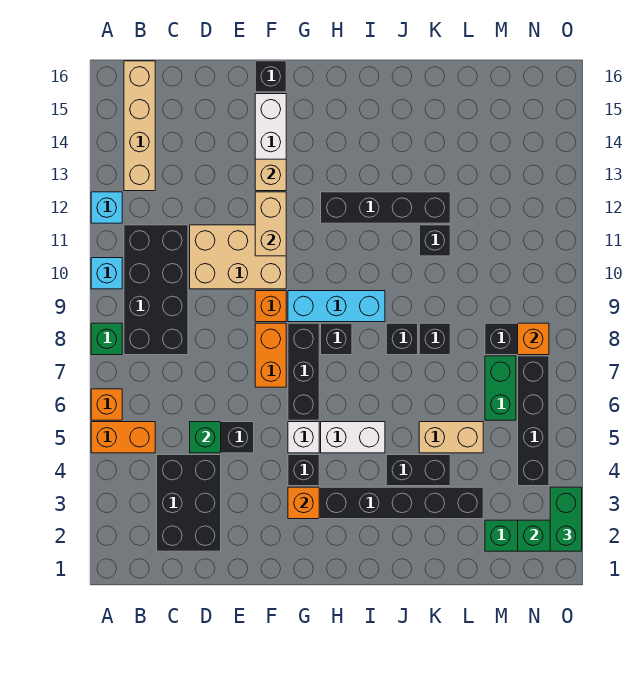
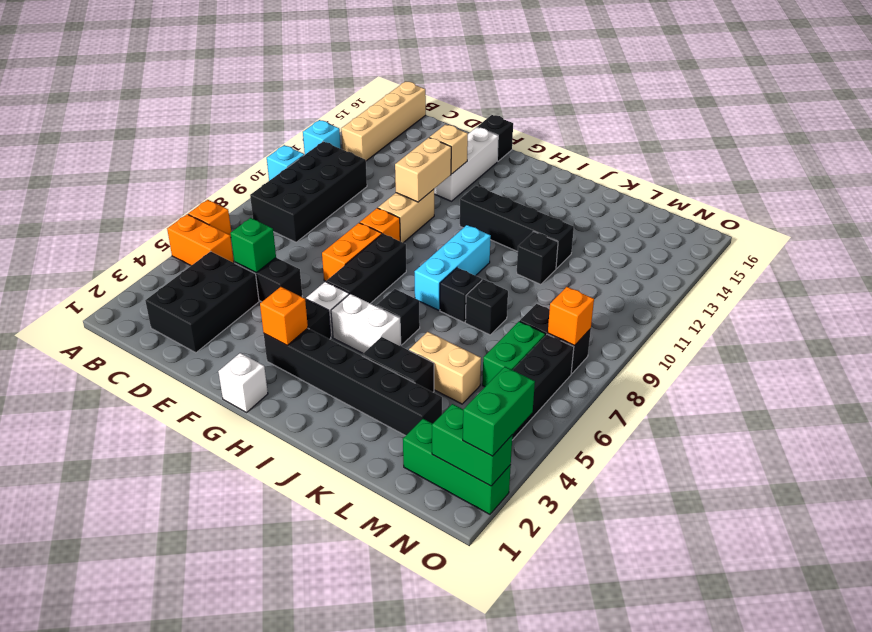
green 1x1 brick [91,323,122,355] -> none
tan 2x3 brick [190,225,286,289] -> tan 1x2 brick [378,189,434,243]
none -> white 1x1 brick [218,353,268,412]
cyan 1x3 brick [288,291,385,322] -> cyan 1x3 brick turned to [415,225,491,310]
black 1x1 brick [321,323,352,355] -> black 1x1 brick moved to [376,289,420,345]

